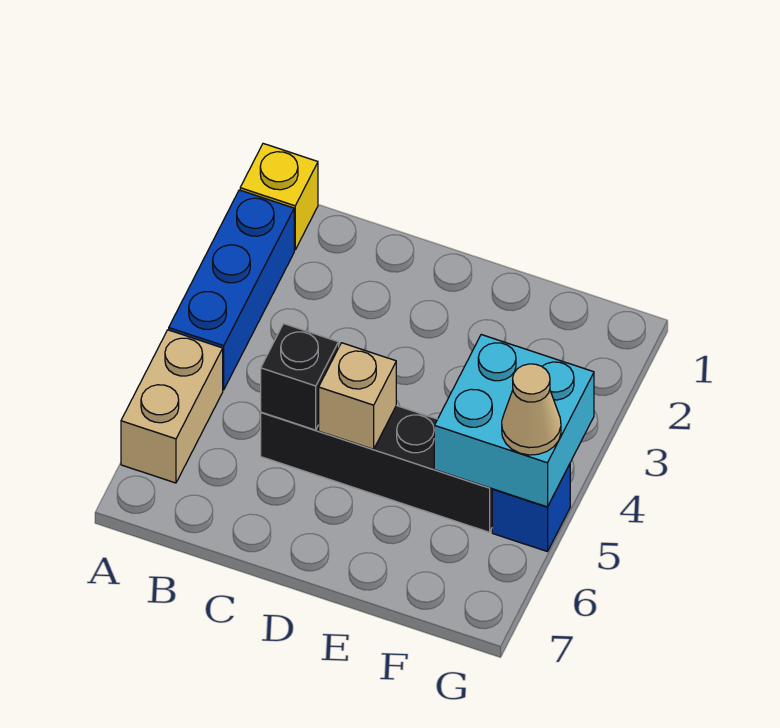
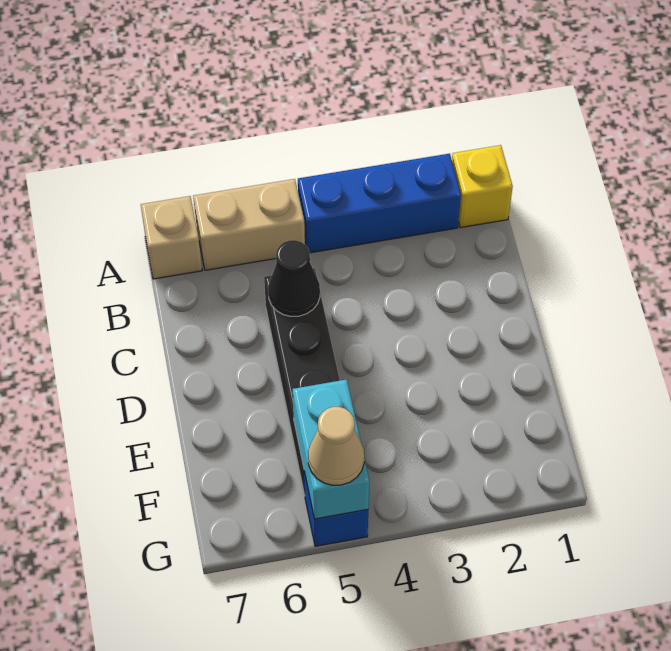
black 1x1 brick [261,324,339,430] -> black 1x1 cone [268,240,320,316]
tan 1x1 brick [319,343,396,449] -> tan 1x1 brick moved to [141,196,202,279]
cyan 2x2 brick [434,335,594,507] -> cyan 1x2 brick [293,379,369,519]

